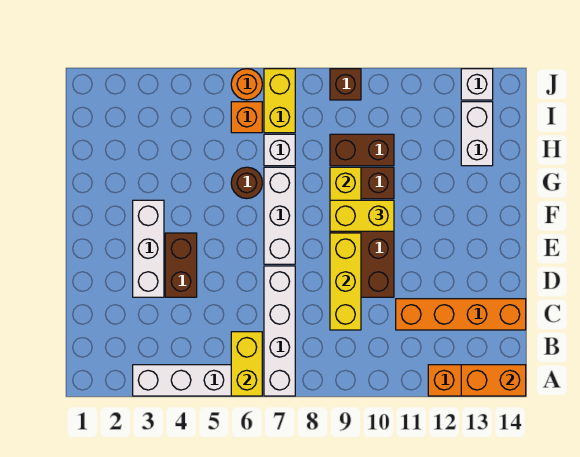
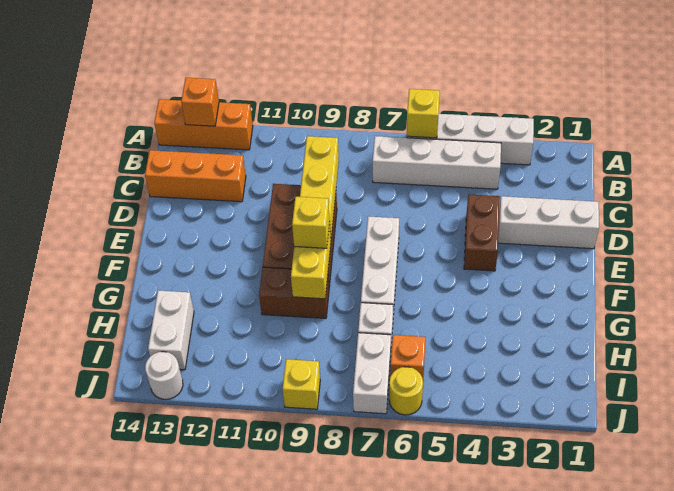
yellow 1x2 brick [231,332,262,396] -> yellow 1x1 brick [407,89,440,138]
white 1x4 brick [264,266,295,396] -> white 1x4 brick turned to [373,136,501,189]
orange 1x2 brick [461,365,526,396] -> orange 1x1 brick [181,78,219,126]
orange 1x4 brick [396,299,526,330] -> orange 1x3 brick [145,150,246,202]
white 1x3 brick [133,200,164,297] -> white 1x3 brick turned to [498,196,599,249]
yellow 1x2 brick [330,200,394,231] -> yellow 1x1 brick [292,197,330,248]
brown 1x1 round brick [231,167,262,199] -> none
brown 1x2 brick [330,134,394,166] -> none
yellow 1x2 brick [264,69,295,133] -> white 1x2 brick [353,333,391,414]
orange 1x1 round brick [231,69,262,100] -> yellow 1x1 round brick [389,367,423,415]
brown 1x1 brick [330,69,361,100] -> yellow 1x1 brick [283,359,320,409]
white 1x1 brick [461,69,493,100] -> white 1x1 round brick [145,352,183,399]

